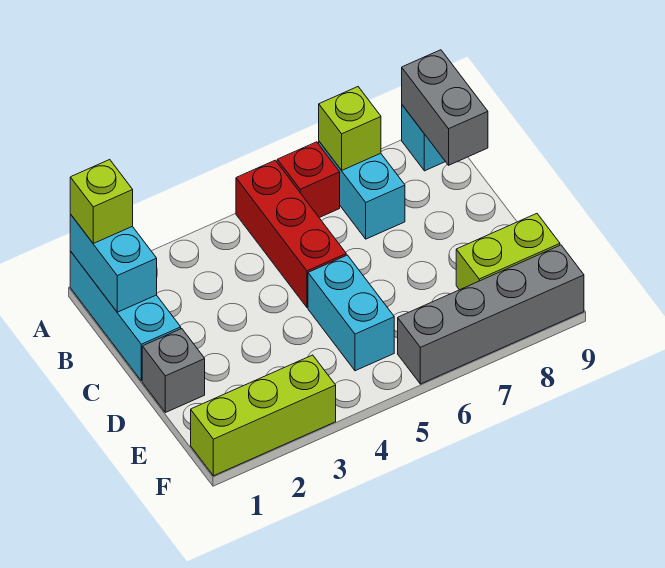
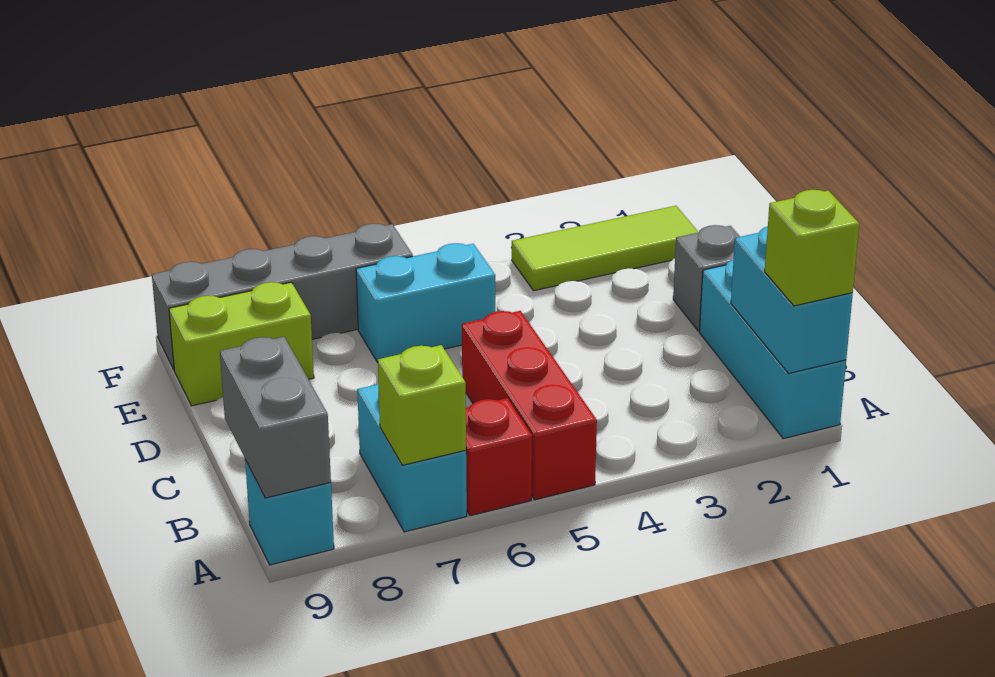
cyan 1x2 brick [308,255,394,371] -> cyan 1x2 brick turned to [356,243,495,362]
lime 1x3 brick [191,355,336,476] -> lime 1x3 tile [512,206,698,291]

